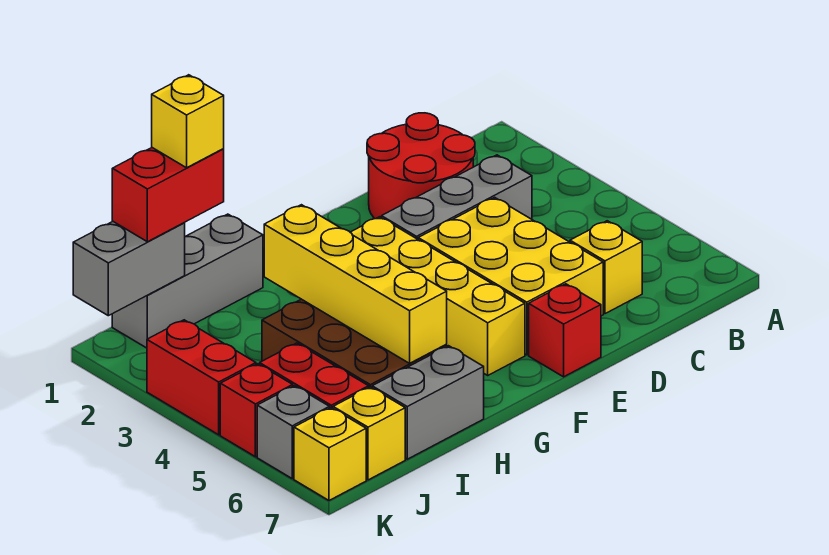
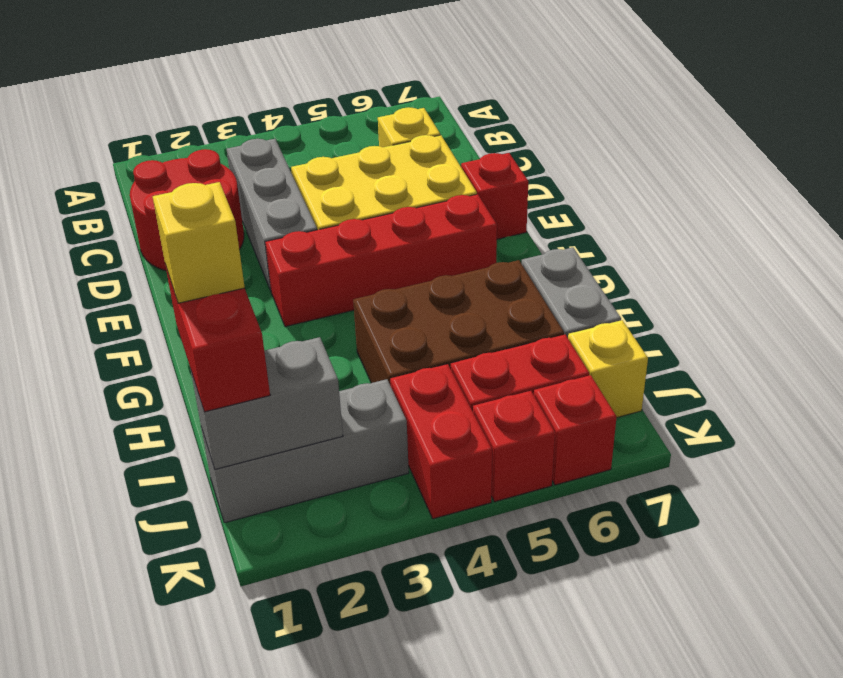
yellow 1x4 brick [350,217,525,375] -> red 1x4 brick [265,194,497,327]
grey 1x3 brick [112,214,263,348] -> grey 1x3 brick turned to [202,379,409,523]
yellow 1x4 brick [264,205,447,363] -> none
grey 1x2 brick [73,222,185,316] -> grey 1x2 brick turned to [191,337,343,469]
red 1x2 brick [147,320,256,435] -> red 1x2 brick turned to [390,364,492,519]
grey 1x1 brick [257,386,329,479] -> red 1x1 brick [534,375,617,485]
yellow 1x1 brick [294,408,366,500] -> none

